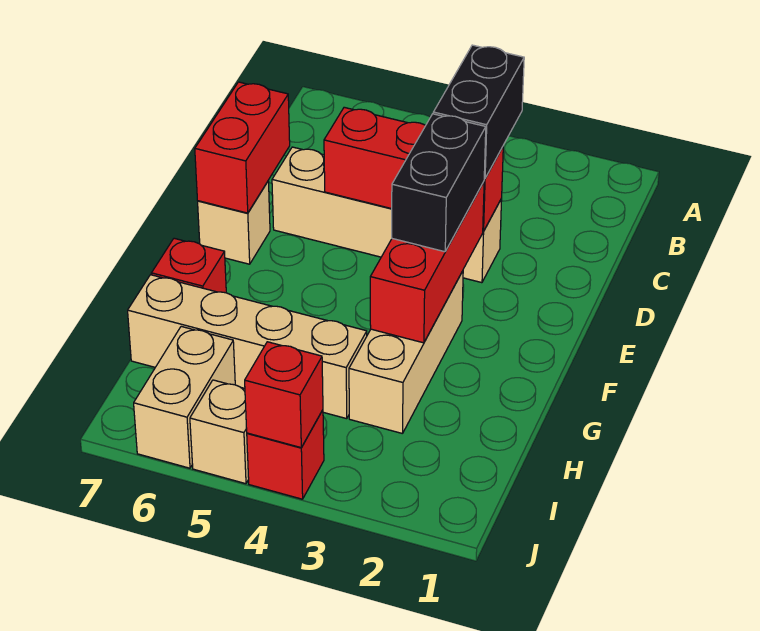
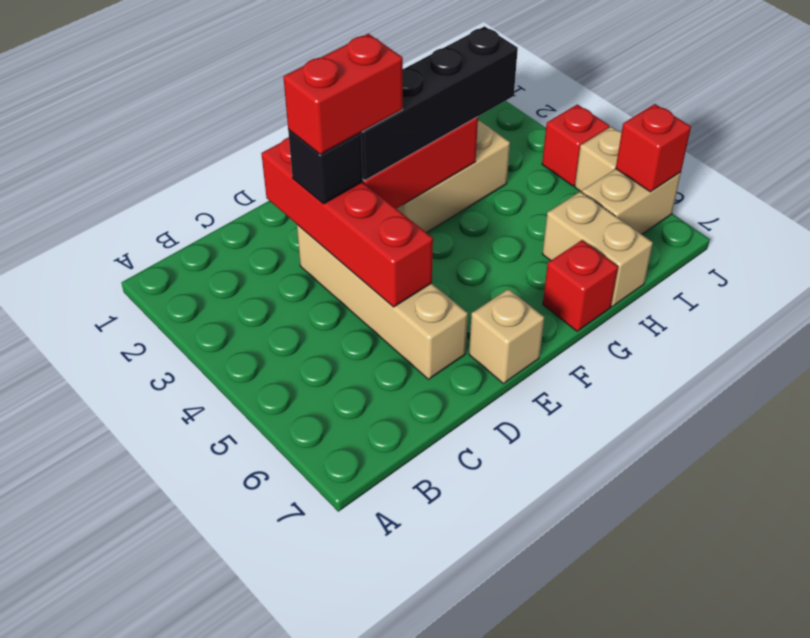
black 1x2 brick [433,45,524,178] -> black 1x1 brick [288,129,363,204]
red 1x3 brick [324,107,503,231] -> red 1x4 brick [261,137,433,307]
red 1x2 brick [195,82,290,213] -> red 1x2 brick moved to [283,34,403,154]
black 1x2 brick [392,114,486,252] -> black 1x4 brick [361,26,518,180]
tan 1x4 brick [128,275,367,419] -> tan 1x2 brick [543,191,653,307]
red 1x1 brick [245,342,323,448] -> red 1x1 brick moved to [616,104,691,192]

